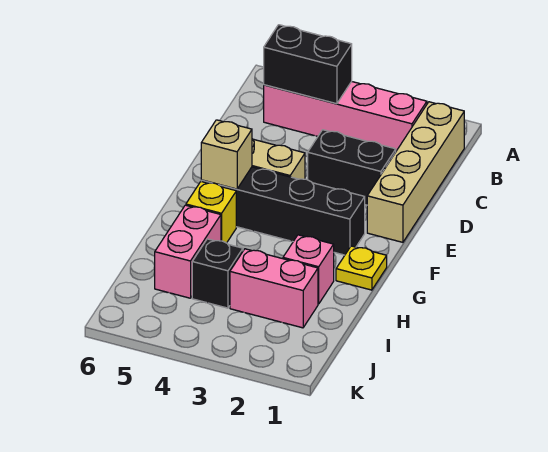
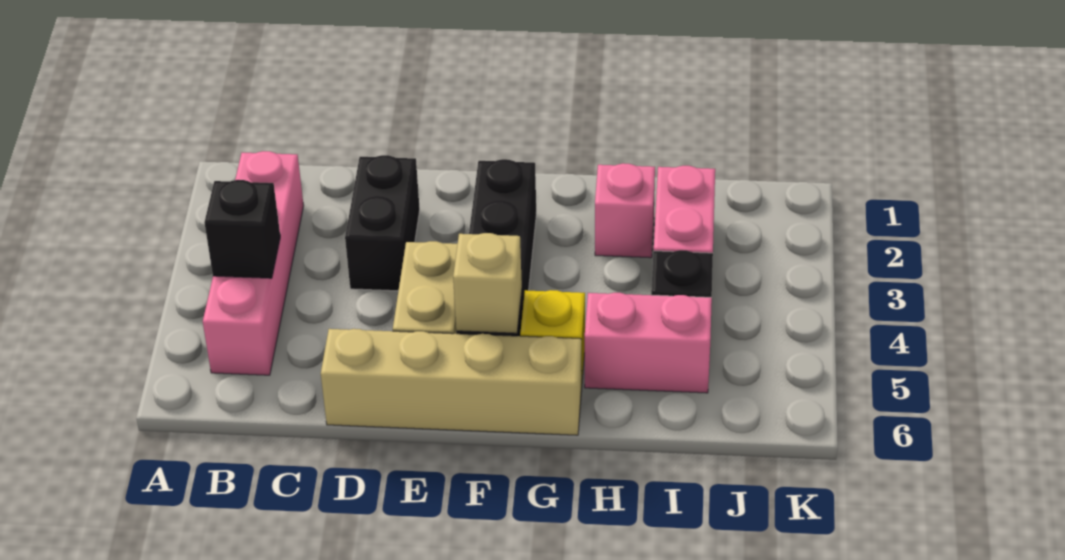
tan 1x4 brick [367,102,464,242] -> tan 1x4 brick moved to [321,329,582,435]
black 1x2 brick [264,25,352,104] -> black 1x1 brick [204,180,280,278]
yellow 1x1 plate [336,246,387,290] -> none

